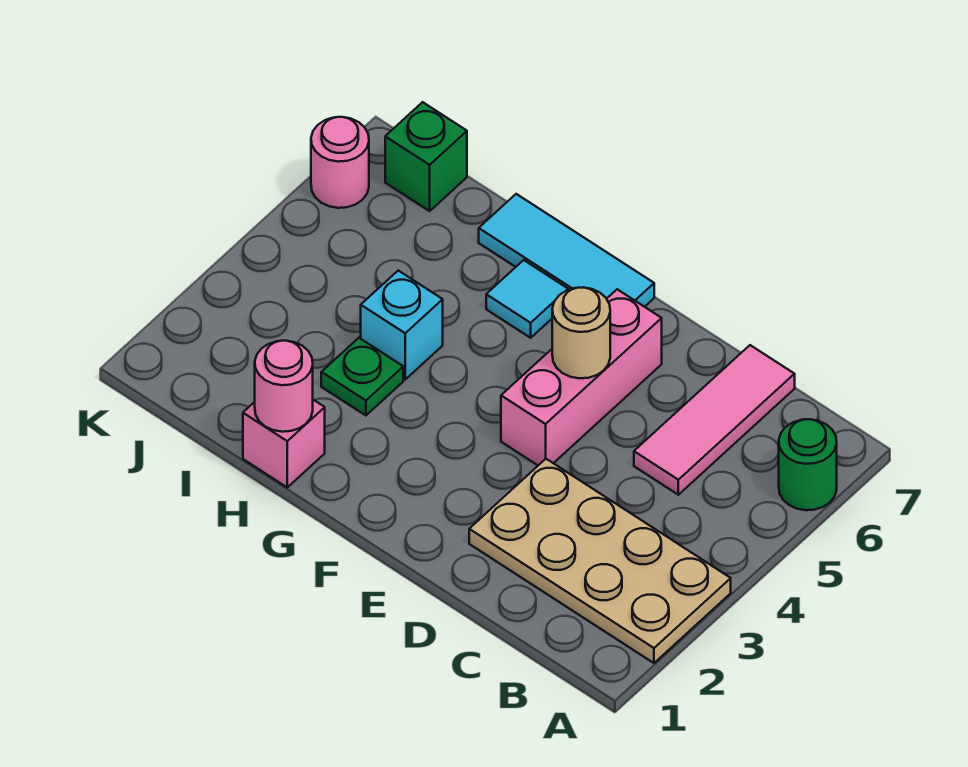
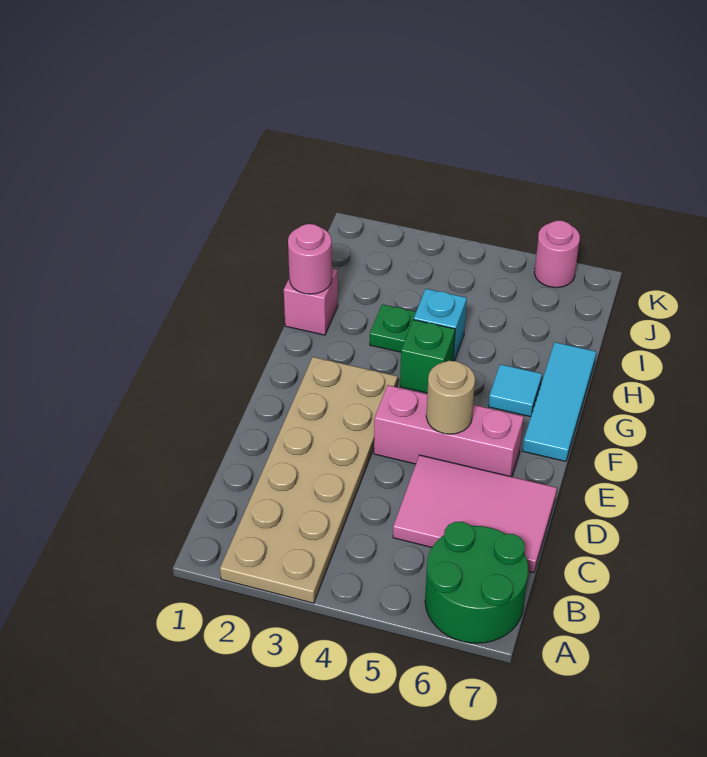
tan 2x4 plate [469,459,731,663] -> tan 2x6 plate [220,357,398,603]
green 1x1 round brick [779,419,837,510] -> green 2x2 round brick [425,522,528,643]
pink 1x3 tile [634,345,795,495] -> pink 2x3 tile [393,455,557,573]
green 1x1 brick [385,102,467,211] -> green 1x1 brick moved to [400,320,455,393]

